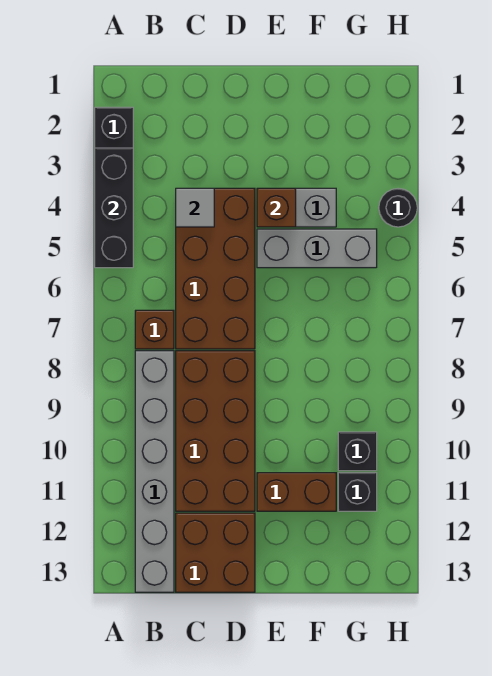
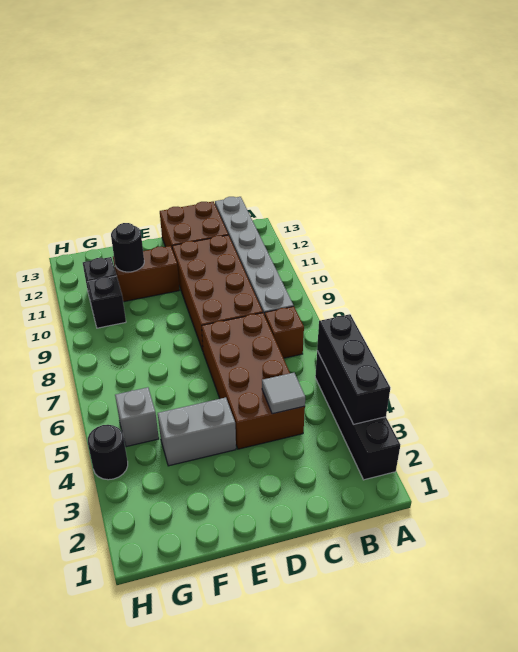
brown 1x1 brick [257,188,296,227] -> none
grey 1x3 brick [257,229,377,268] -> grey 1x1 brick [115,387,159,447]
none -> black 1x1 round brick [111,223,144,272]

